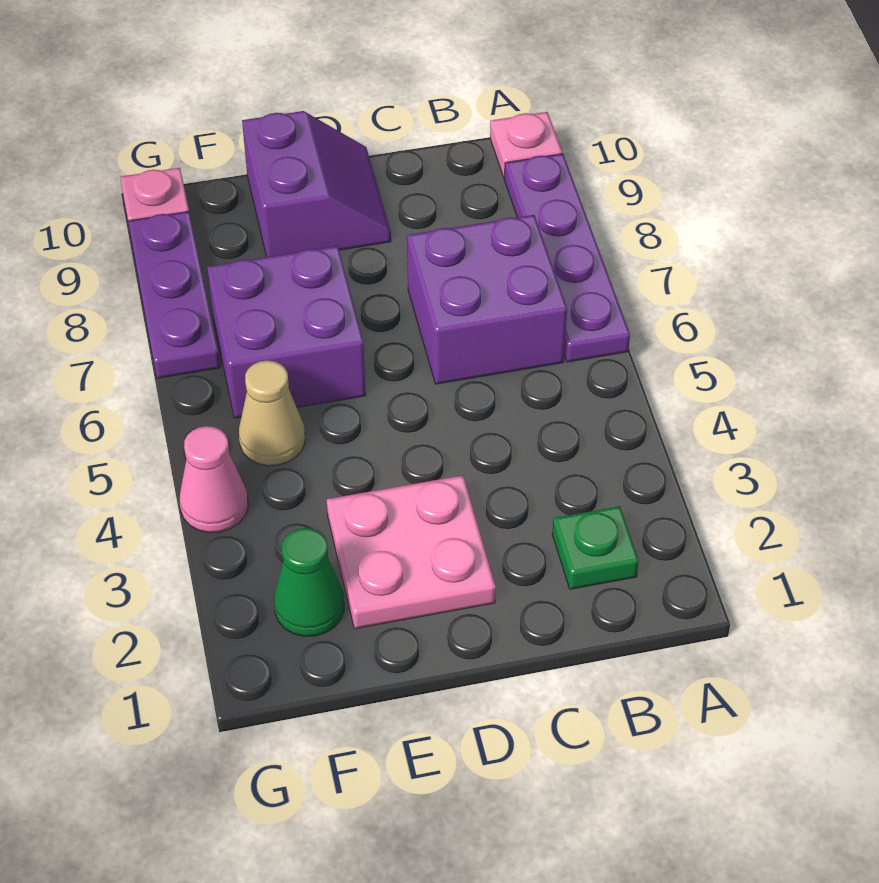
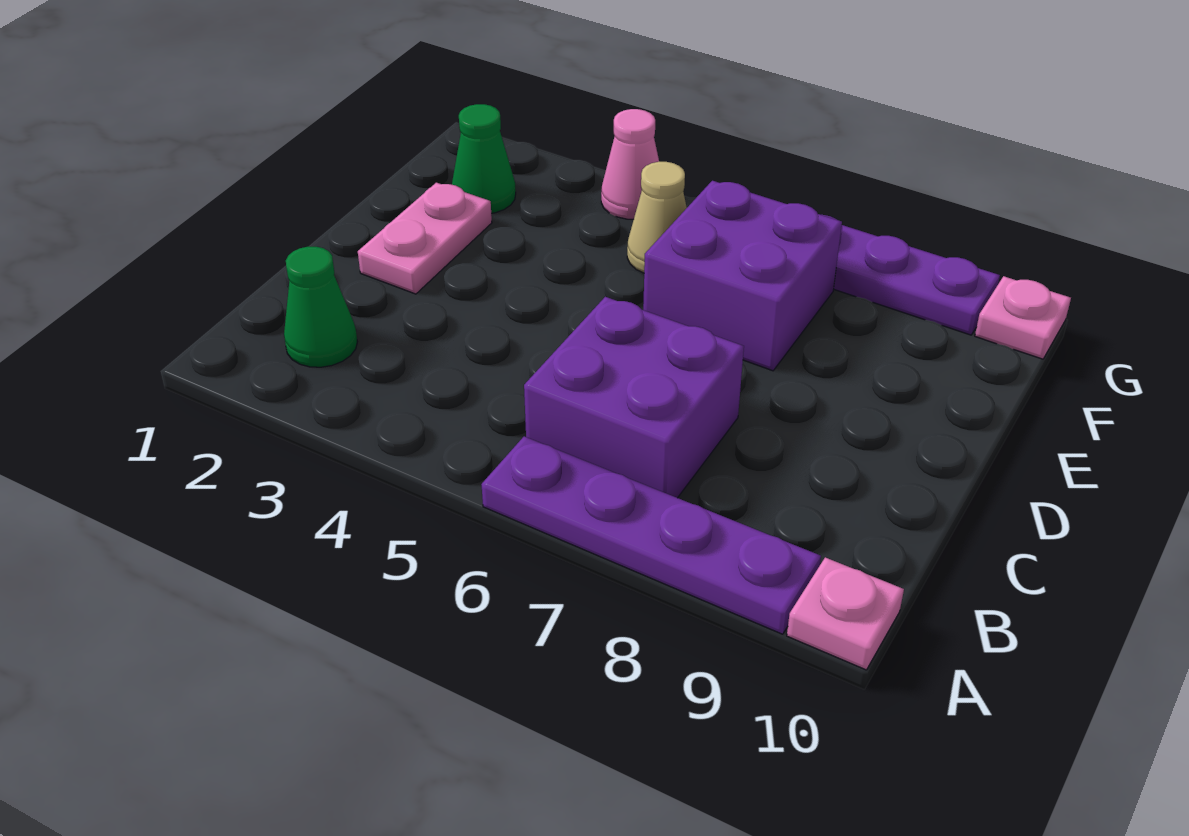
green 1x1 plate [552,506,639,589] -> green 1x1 cone [284,247,357,367]
pink 2x2 plate [327,475,496,629] -> pink 1x2 plate [358,183,492,294]
purple 2x2 slope [242,111,391,257] -> none

